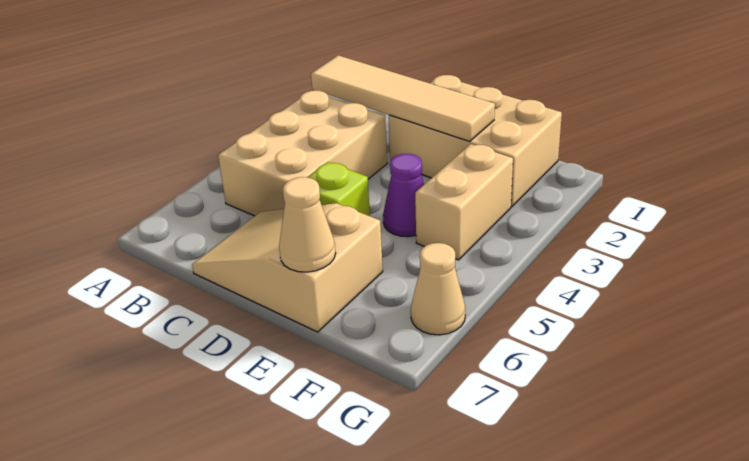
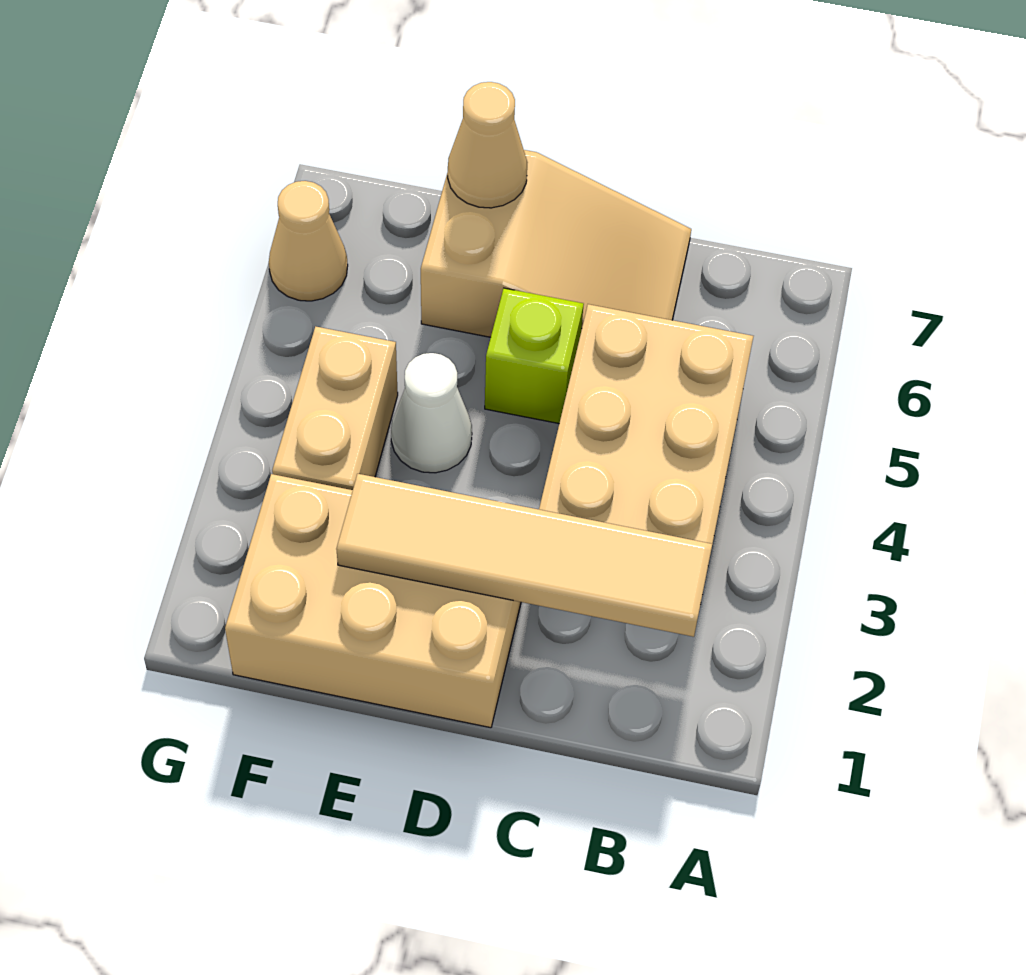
purple 1x1 cone [383,154,424,237] -> white 1x1 cone [391,353,472,473]

